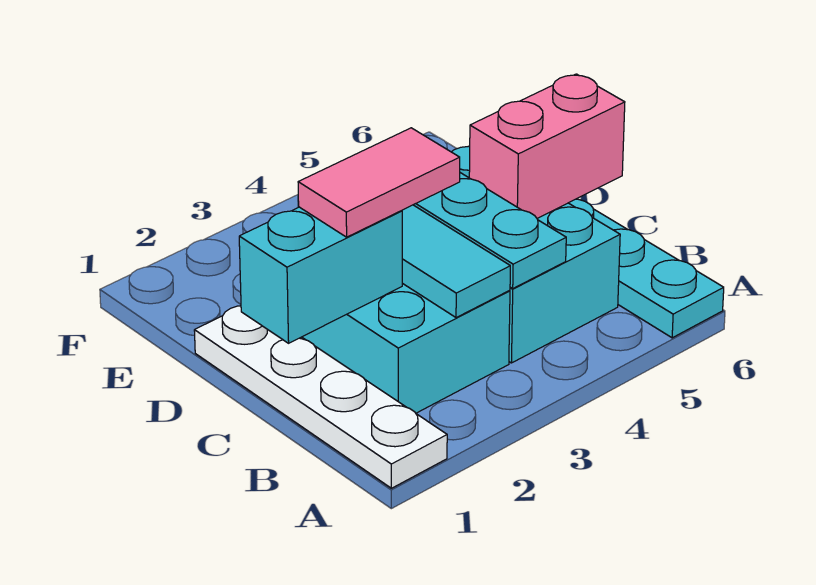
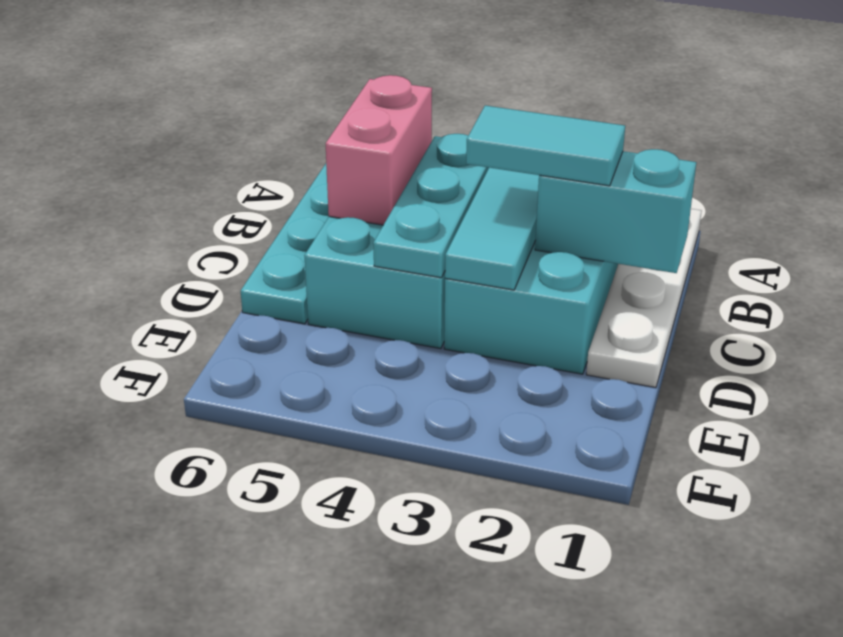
pink 1x2 tile [298,128,460,237] -> cyan 1x2 tile [466,105,625,186]
pink 1x2 brick [469,74,625,218] -> pink 1x2 brick turned to [325,75,432,225]

